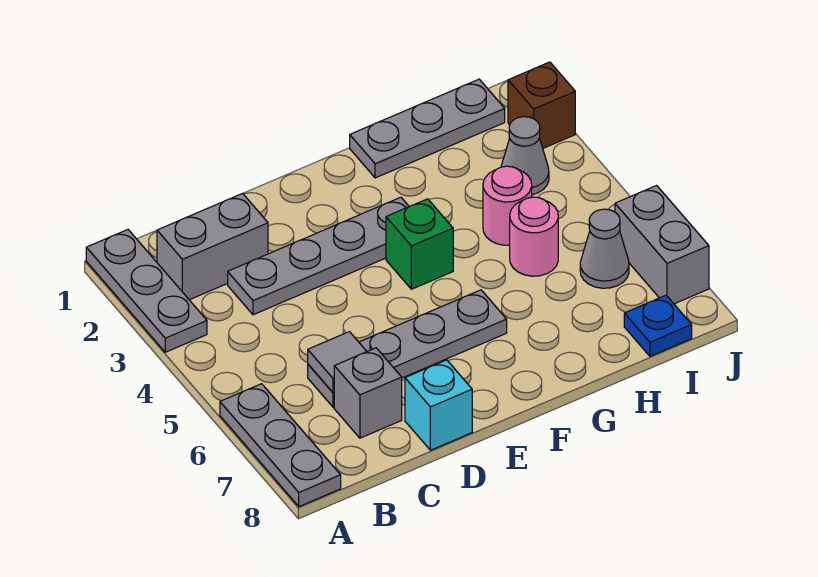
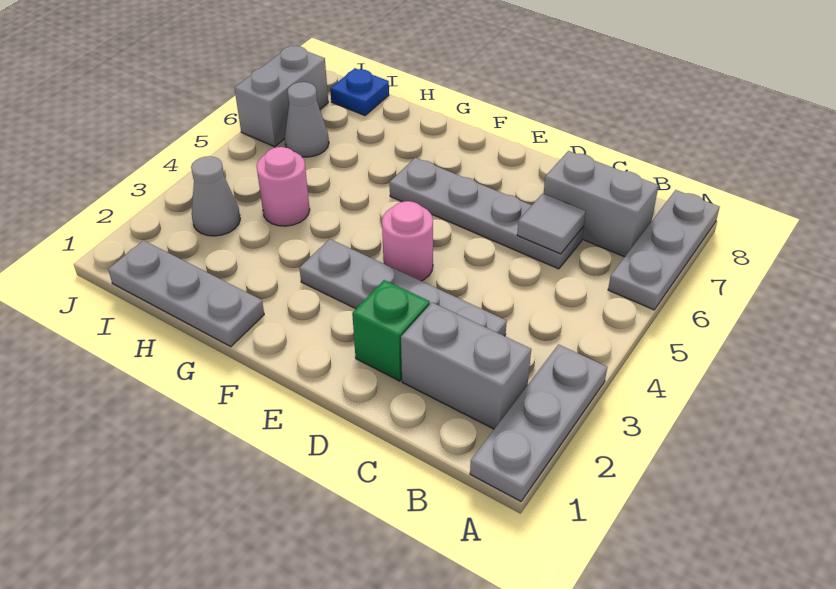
grey 1x1 brick [334,348,402,438] -> grey 1x2 brick [544,151,659,257]
cyan 1x1 brick [405,360,472,450] -> none
green 1x1 brick [386,199,453,289] -> green 1x1 brick moved to [352,280,430,381]
pink 1x1 round brick [510,197,558,276] -> pink 1x1 round brick moved to [382,201,433,281]
brown 1x1 brick [508,62,575,148] -> none

